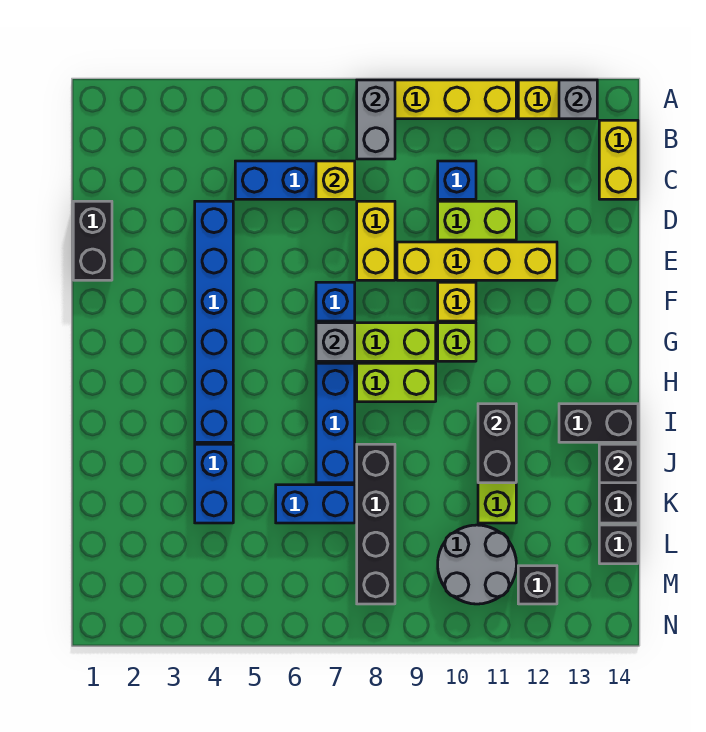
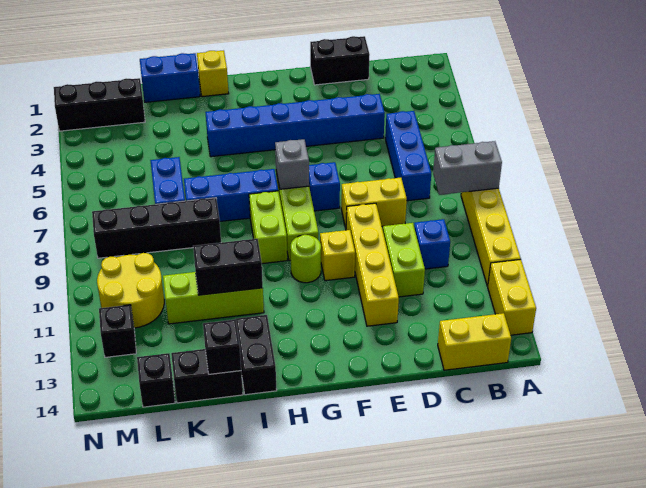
grey 1x1 brick [559,80,597,119] -> none
yellow 1x1 brick [316,161,355,199] -> yellow 1x1 brick moved to [197,50,229,97]
lime 1x1 brick [438,323,476,361] -> lime 1x1 round brick [291,235,321,283]
blue 1x2 brick [195,444,233,523] -> blue 1x2 brick moved to [140,53,200,102]
none -> black 1x3 brick [54,78,145,131]
grey 2x2 round brick [438,525,516,604] -> yellow 2x2 round brick [97,253,164,328]

